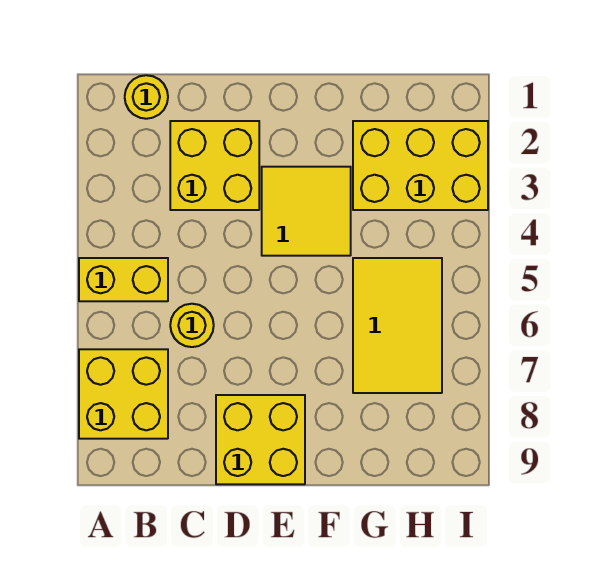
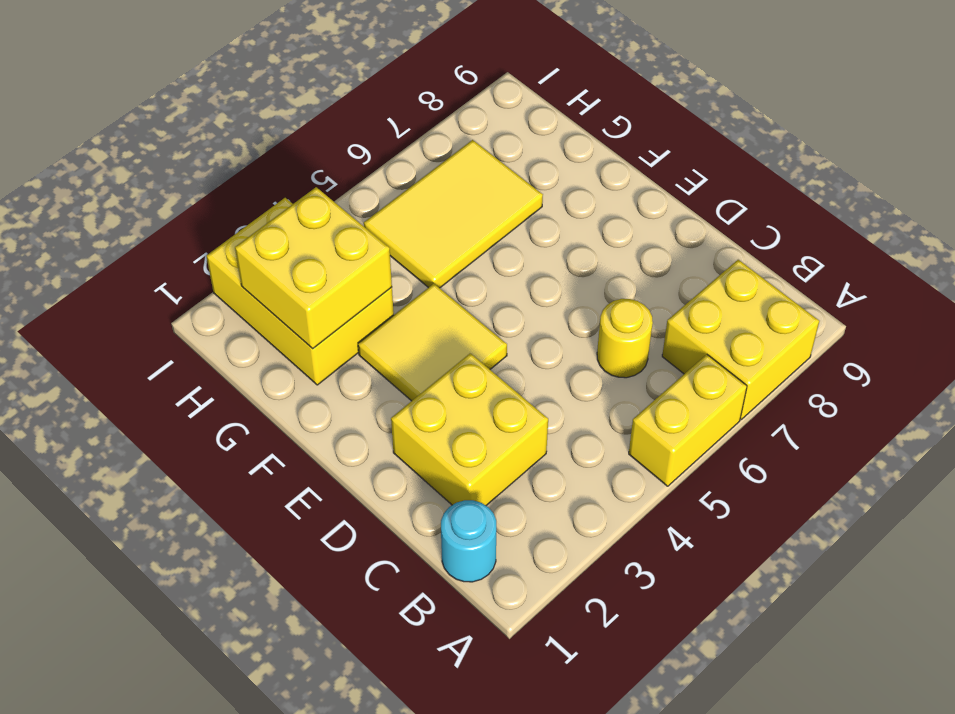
yellow 1x2 brick [79,258,168,301] -> yellow 1x2 brick turned to [629,355,747,486]
yellow 1x1 round brick [125,75,168,119] -> cyan 1x1 round brick [441,500,496,582]
yellow 2x2 brick [216,395,305,484] -> yellow 2x2 brick moved to [235,187,392,349]

